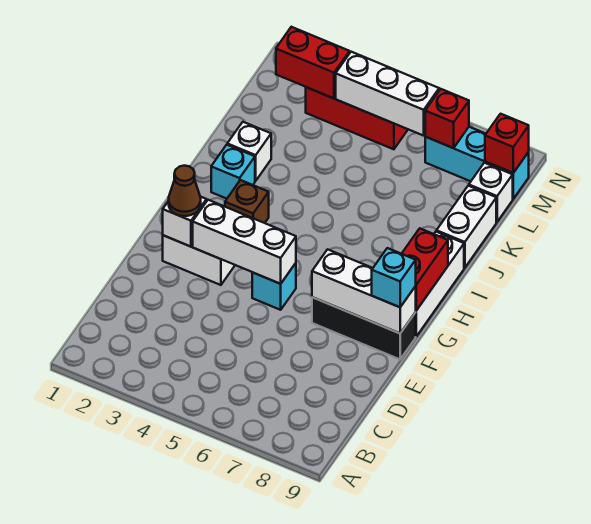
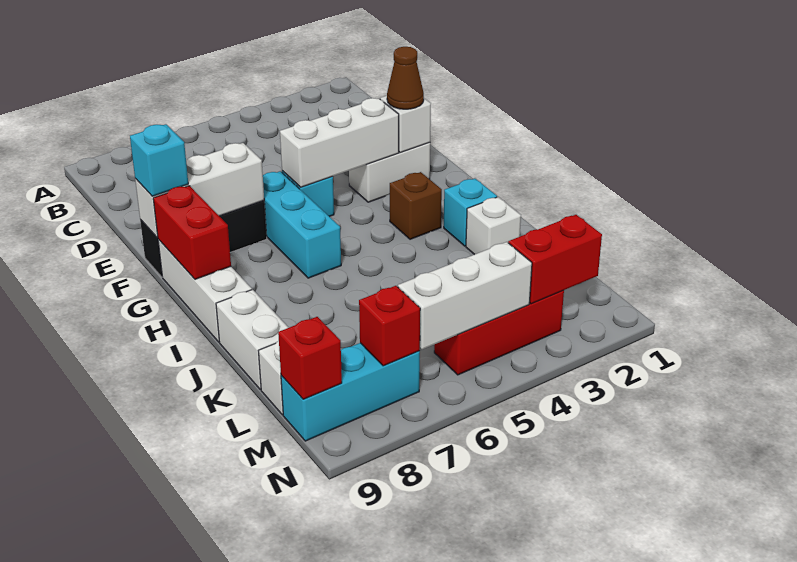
none -> cyan 1x3 brick [263,171,341,278]

